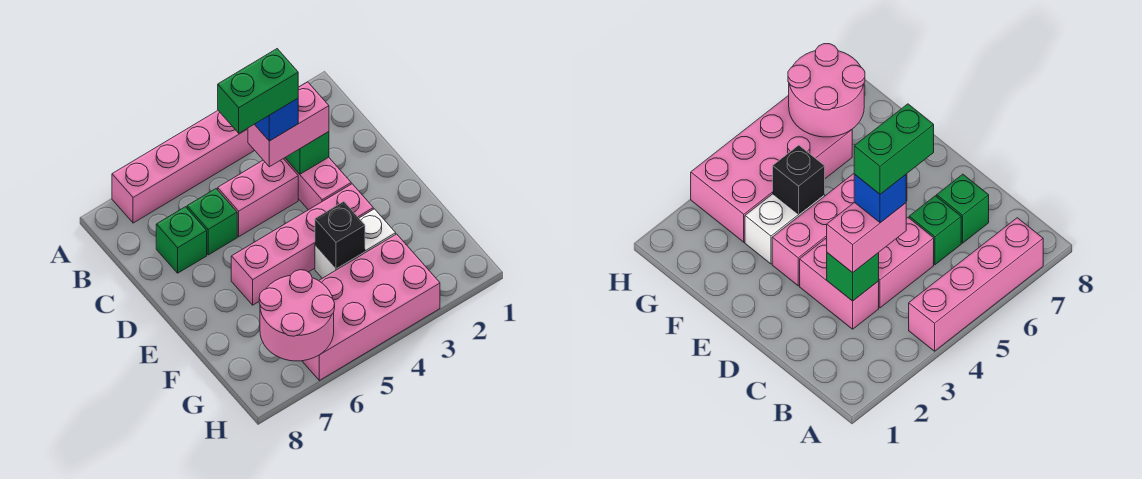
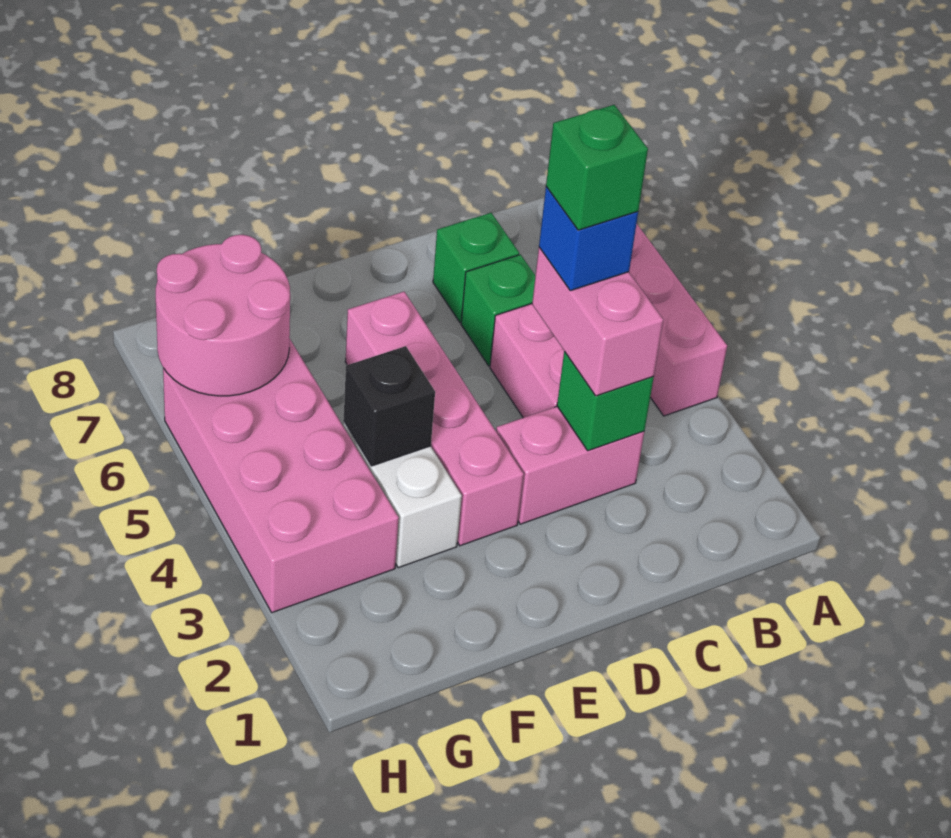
green 1x2 brick [218,49,298,133] -> green 1x1 brick [546,105,648,230]

